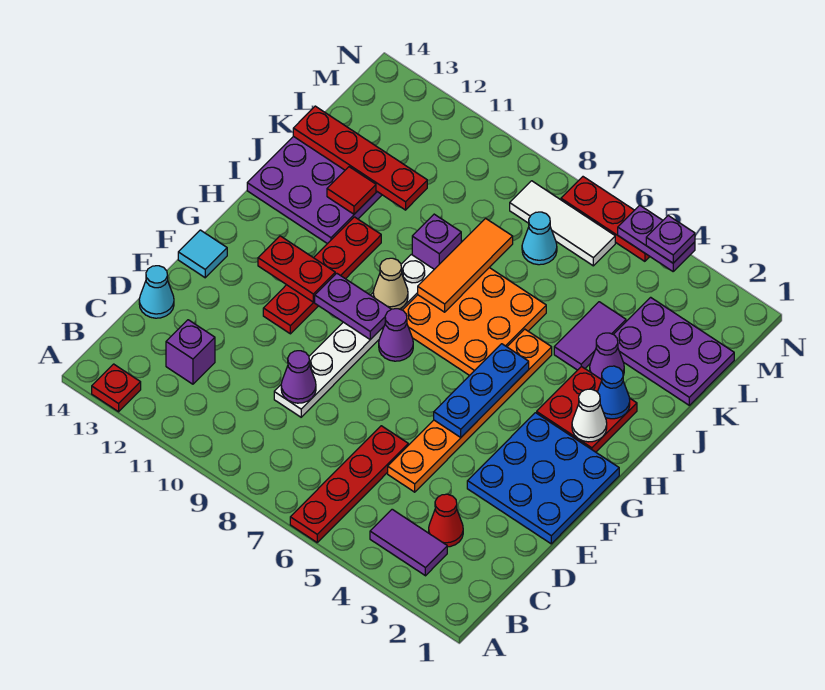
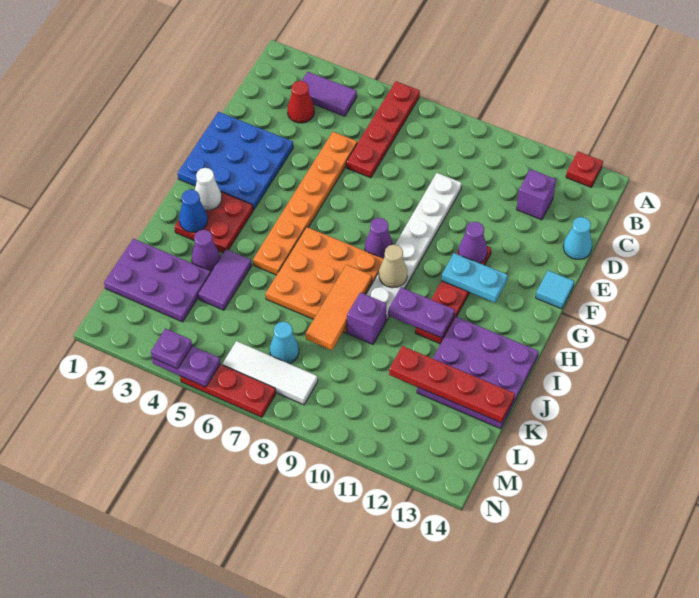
purple 1x1 cone [281,351,316,403] -> purple 1x1 cone moved to [459,222,487,263]
blue 1x3 plate [434,344,529,437] -> none
purple 1x2 plate [314,273,391,340] -> purple 1x2 plate moved to [388,287,455,338]
red 1x2 plate [258,236,335,302] -> cyan 1x2 plate [441,253,508,303]
red 1x1 tile [327,167,376,214] -> none

